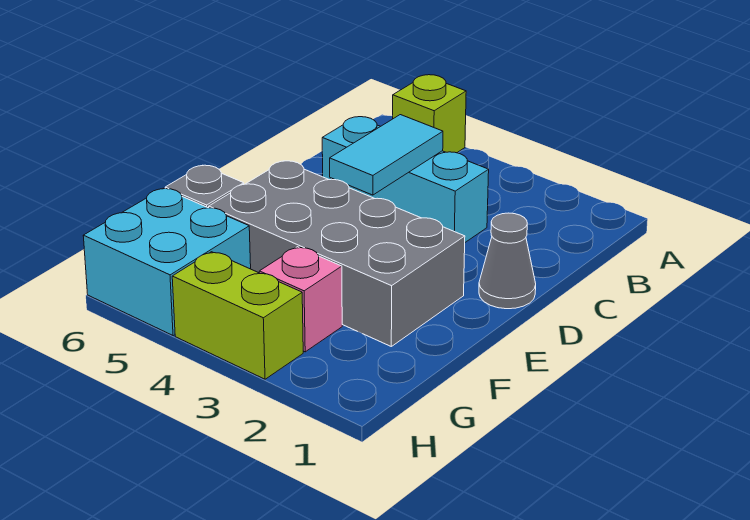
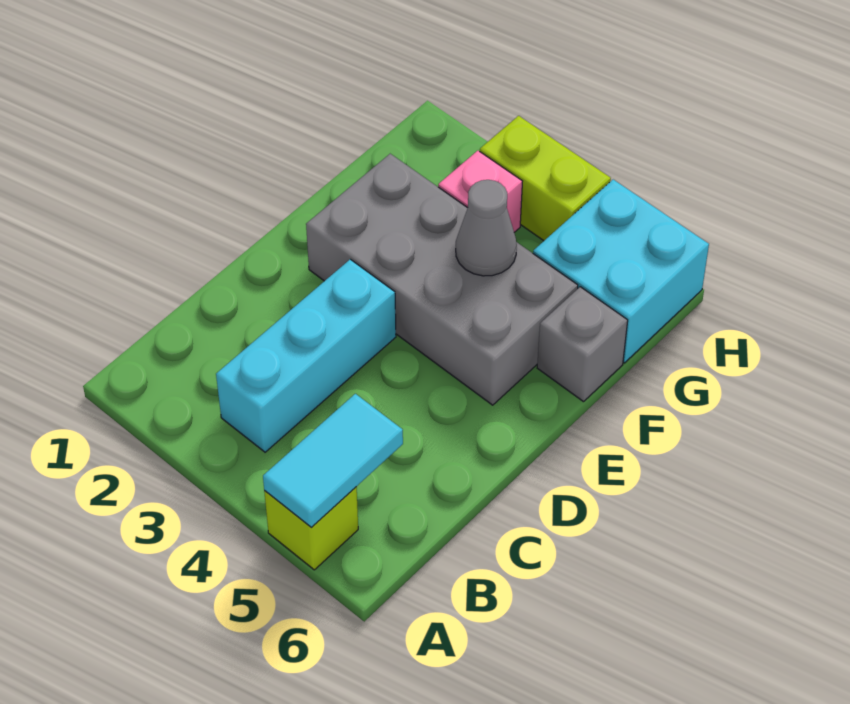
cyan 1x3 brick [322,117,489,242] -> cyan 1x3 brick turned to [216,259,396,452]
cyan 1x2 tile [330,115,443,195] -> cyan 1x2 tile moved to [263,394,403,527]
grey 1x1 cone [479,213,536,309] -> grey 1x1 cone moved to [456,180,517,276]

